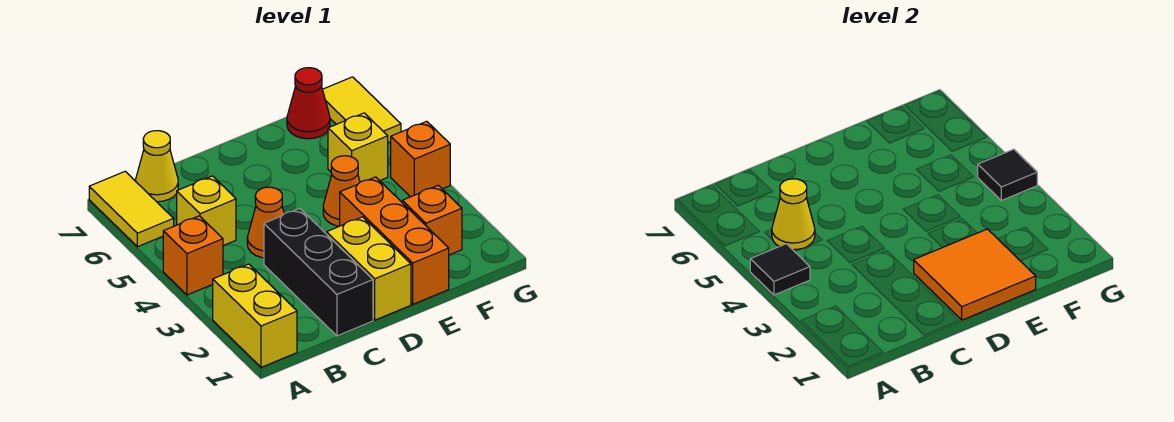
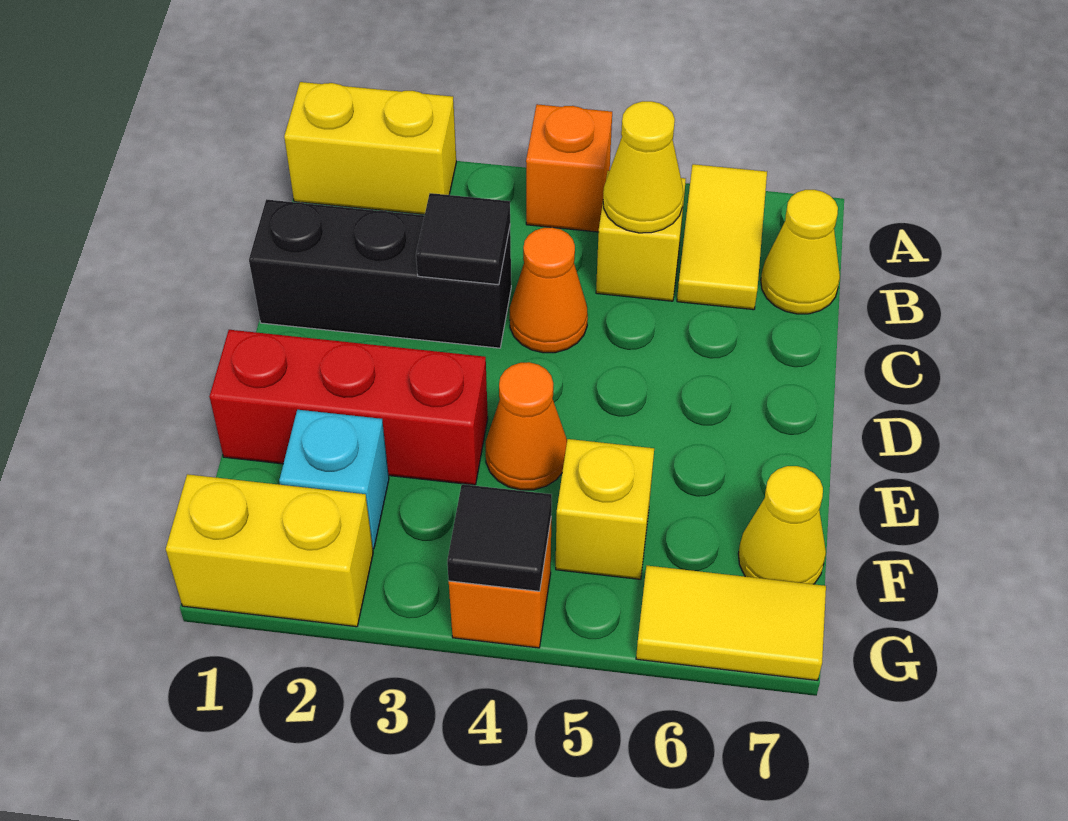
black 1x1 tile [750,244,810,295] -> black 1x1 tile moved to [416,193,510,285]
yellow 1x2 tile [89,171,174,247] -> yellow 1x2 tile turned to [677,164,767,310]
yellow 1x2 brick [327,217,411,320] -> yellow 1x2 brick moved to [166,474,373,627]
orange 2x2 tile [914,229,1036,320] -> none
orange 1x3 brick [340,177,449,304] -> red 1x3 brick [209,330,488,485]
orange 1x1 brick [402,185,462,255] -> cyan 1x1 brick [279,410,389,549]
red 1x1 cone [287,68,330,139] -> yellow 1x1 cone [738,466,826,584]

